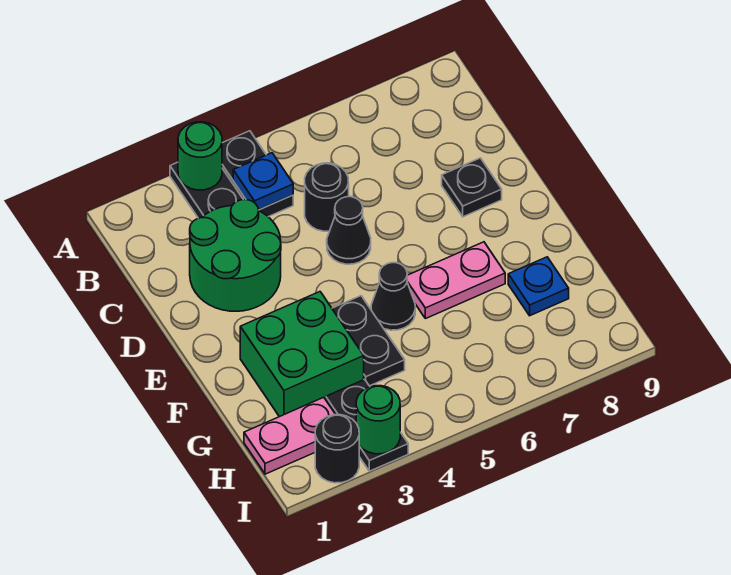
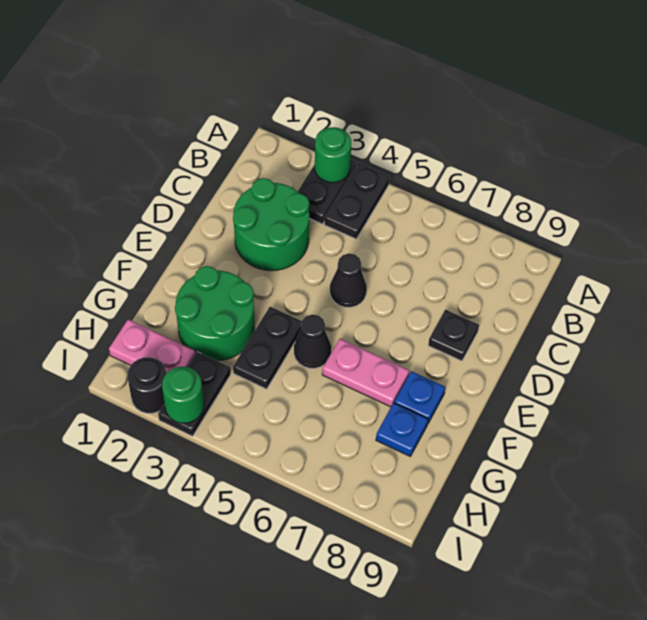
blue 1x1 plate [233,153,293,210] -> blue 1x1 plate moved to [394,371,445,423]
black 1x1 round brick [305,163,349,231] -> none
green 2x2 brick [240,292,364,417] -> green 2x2 round brick [175,266,255,361]

